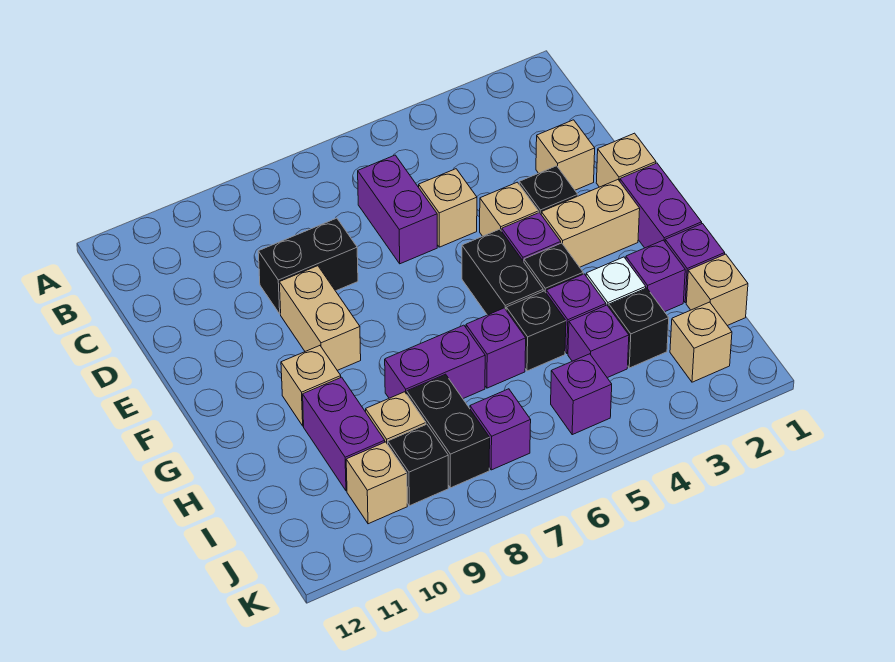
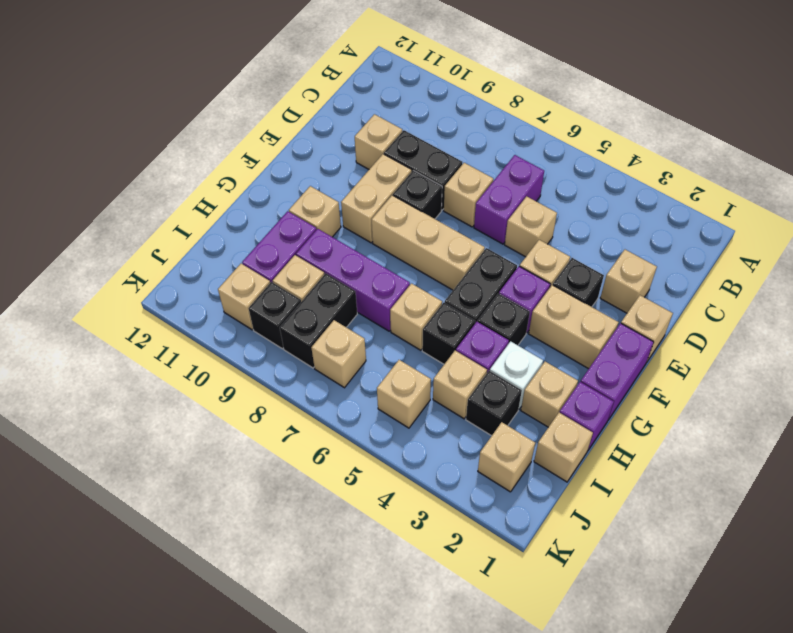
none -> tan 1x1 brick [444,163,493,227]
none -> tan 1x1 brick [355,114,402,169]
none -> black 1x1 brick [393,170,442,219]
none -> tan 1x3 brick [372,195,485,290]
purple 1x1 brick [626,240,685,312] -> tan 1x1 brick [521,362,578,427]
purple 1x1 brick [466,308,526,388] -> tan 1x1 brick [390,284,442,350]
purple 1x2 brick [385,325,485,398] -> purple 1x3 brick [296,229,410,331]
purple 1x1 brick [568,305,629,378] -> tan 1x1 brick [433,351,487,419]
purple 1x1 brick [551,354,612,435] -> tan 1x1 brick [377,360,431,428]
purple 1x1 brick [470,389,531,470] -> tan 1x1 brick [311,320,366,388]

